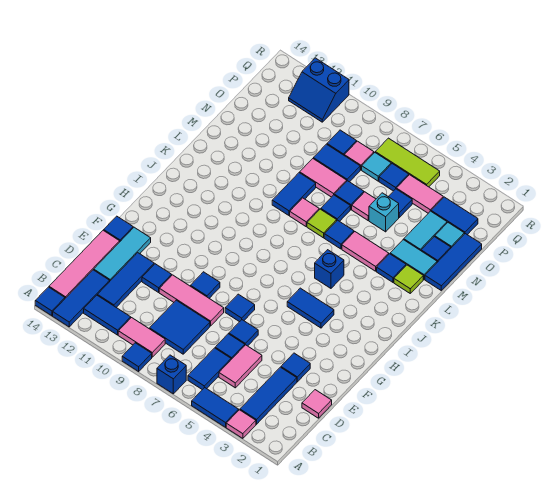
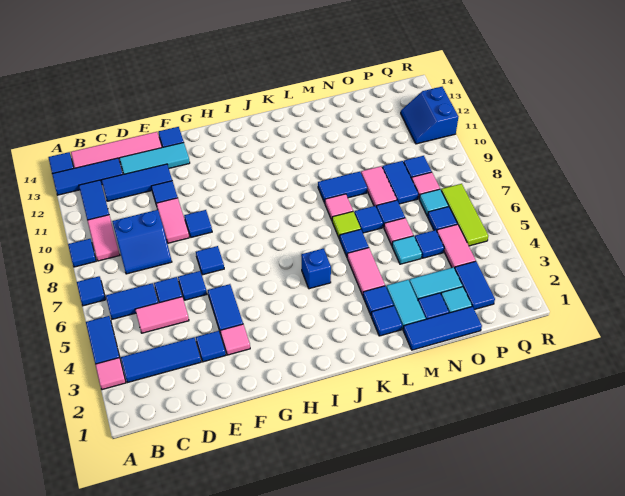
blue 1x1 brick [157,355,186,394] -> blue 1x1 tile [77,276,106,306]
blue 2x2 tile [150,300,210,354] -> blue 2x2 slope [112,210,172,274]
pink 1x1 tile [302,390,332,418] -> pink 1x1 tile moved to [220,324,250,355]
pink 1x3 tile [159,275,224,326] -> pink 1x2 tile [156,198,189,243]
blue 1x2 tile [287,288,334,328] -> blue 1x2 tile moved to [208,284,243,331]
lime 1x1 tile [394,265,423,293] -> blue 1x1 tile [371,306,402,336]
cyan 1x1 brick [369,193,399,232] -> cyan 1x1 tile [392,236,422,264]

